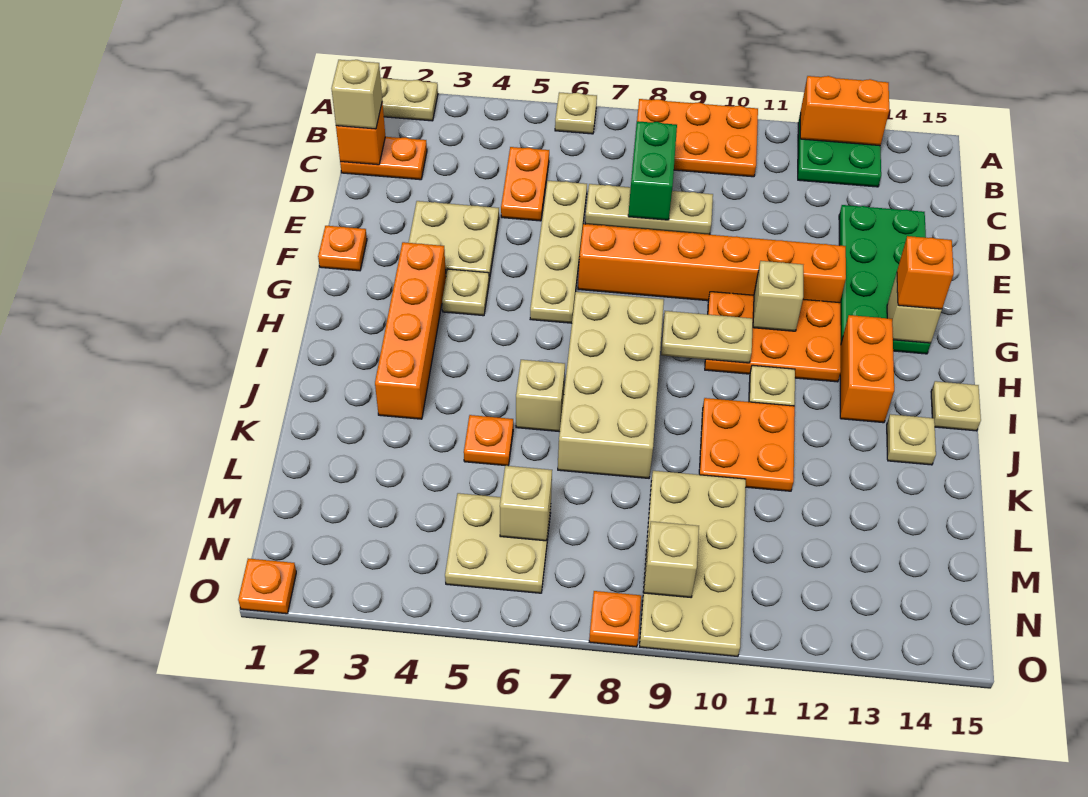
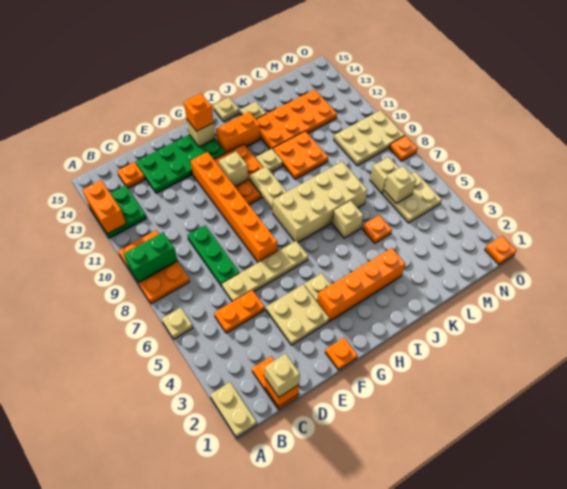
green 1x2 brick [628,121,677,220] -> green 1x2 brick moved to [124,232,177,283]
none -> orange 1x1 plate [117,162,145,188]
tan 1x3 plate [585,184,713,235] -> green 1x3 plate [188,225,240,286]
none -> orange 2x4 plate [256,90,337,149]
tan 2x4 plate [639,471,746,656] -> tan 2x3 plate [334,110,405,166]
tan 1x1 brick [644,521,699,597] -> tan 1x1 brick moved to [370,157,399,194]

